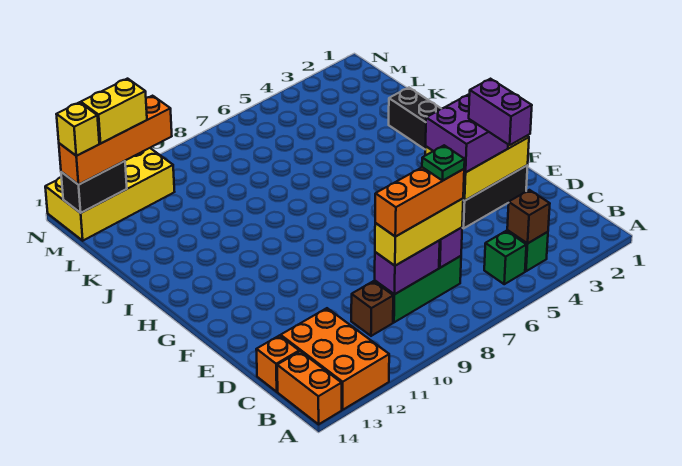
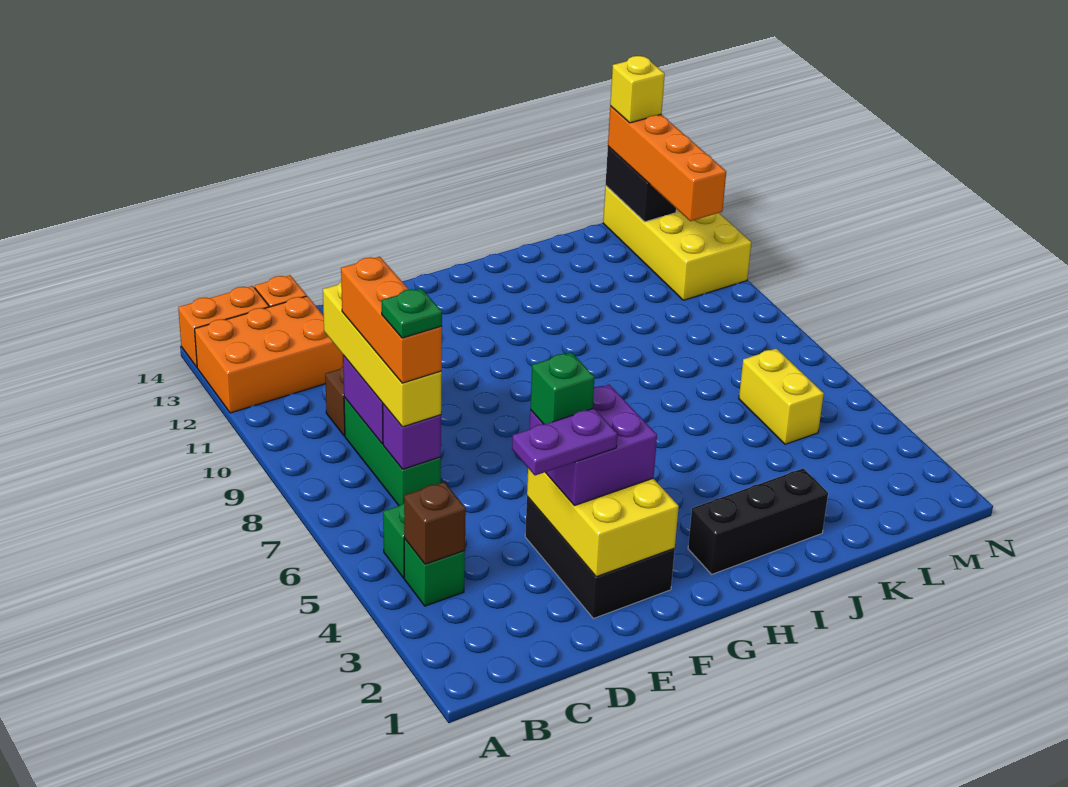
yellow 1x3 brick [375,199,463,266] -> yellow 1x4 brick [323,282,442,427]
purple 1x2 brick [469,79,532,145] -> purple 1x2 plate [512,408,617,475]
none -> green 1x1 brick [530,352,595,424]
yellow 1x2 brick [81,79,147,143] -> yellow 1x2 brick moved to [739,349,824,444]

